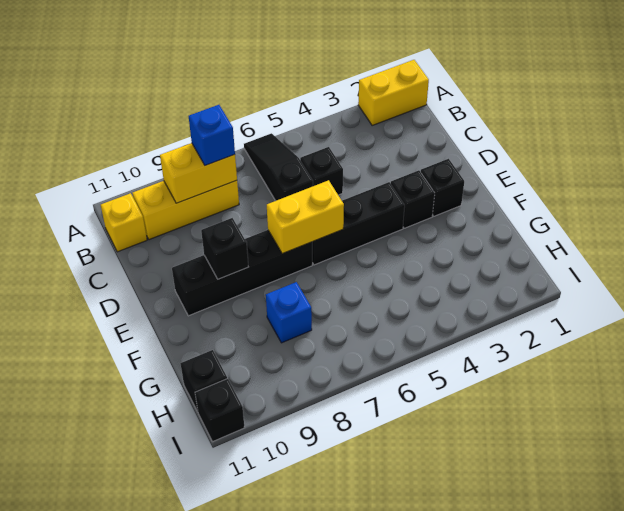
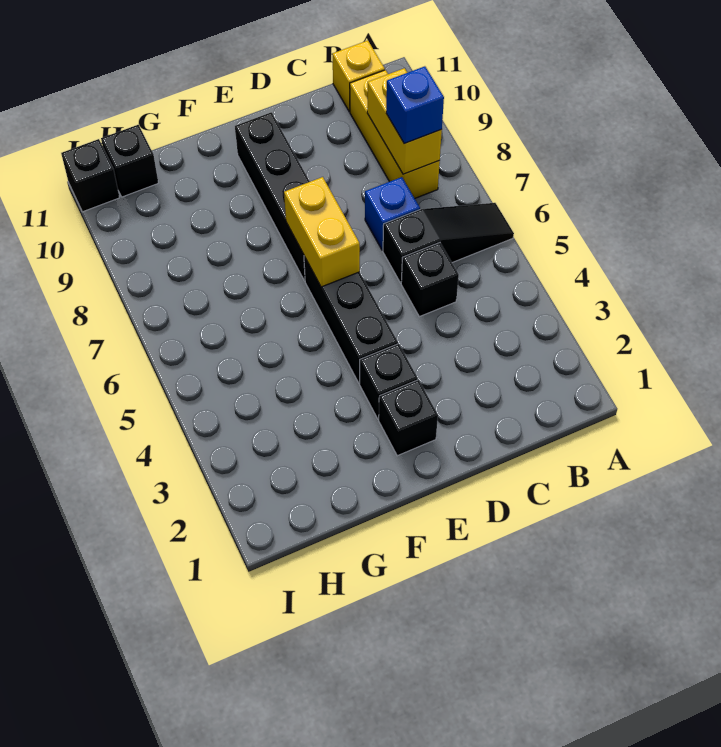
yellow 1x2 brick [358,60,429,125] -> none
black 1x1 brick [201,218,248,279] -> none
blue 1x1 brick [266,282,312,343] -> blue 1x1 brick moved to [365,177,420,250]

